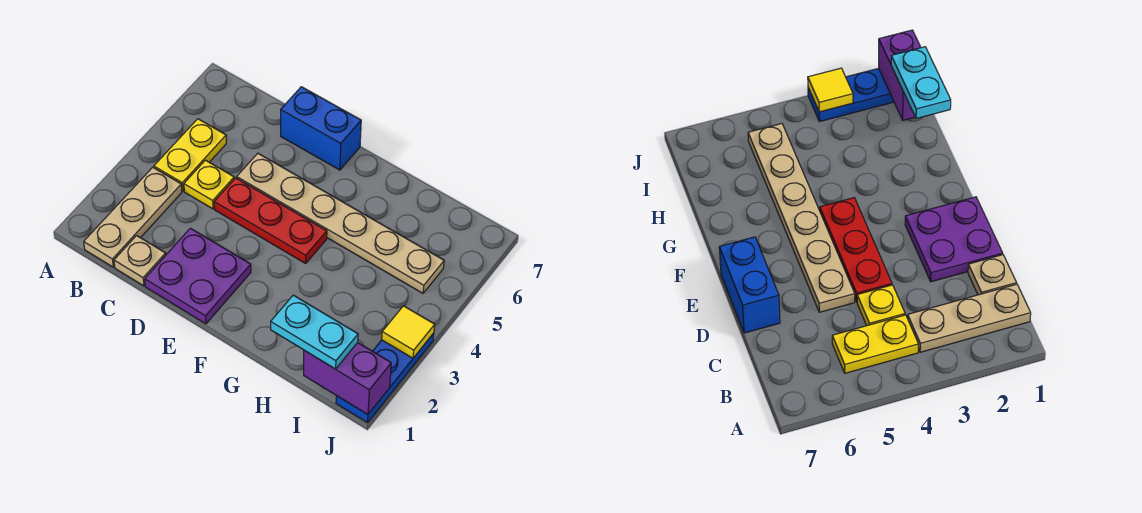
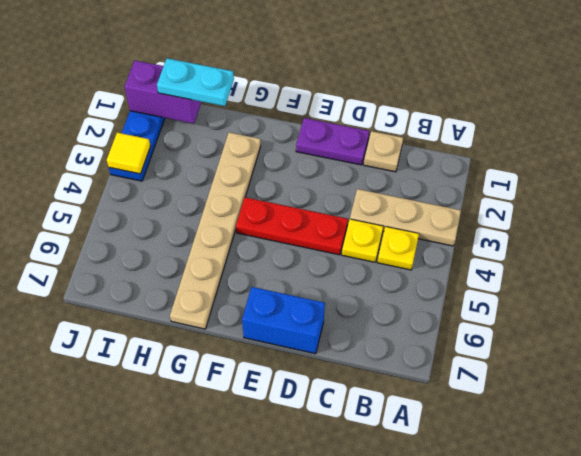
tan 1x3 plate [84,167,182,267] -> tan 1x3 plate turned to [350,189,461,246]
yellow 1x2 plate [154,119,226,191] -> yellow 1x1 plate [377,227,419,270]
purple 2x2 plate [145,228,251,324] -> purple 1x2 plate [296,118,369,165]
tan 1x6 plate [237,153,444,293] -> tan 1x6 plate turned to [170,132,261,329]

